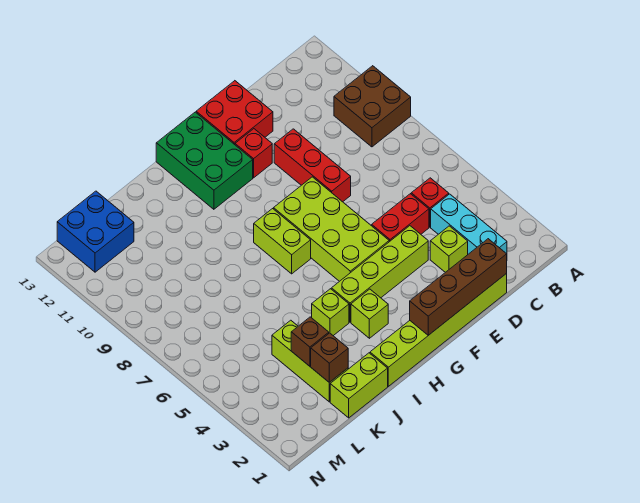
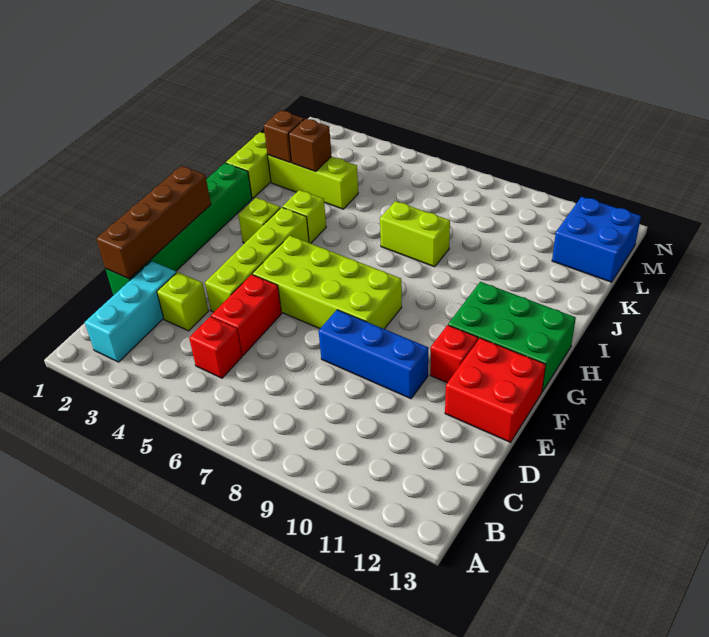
brown 2x2 brick [334,66,411,147] -> none
cyan 1x3 brick [431,194,507,254] -> cyan 1x3 brick turned to [85,261,176,362]
lime 1x6 brick [370,274,507,386] -> green 1x6 brick [106,163,252,296]
red 1x3 brick [274,129,351,202] -> blue 1x3 brick [319,310,428,399]
lime 1x2 brick [254,209,311,274] -> lime 1x2 brick moved to [380,201,450,267]

